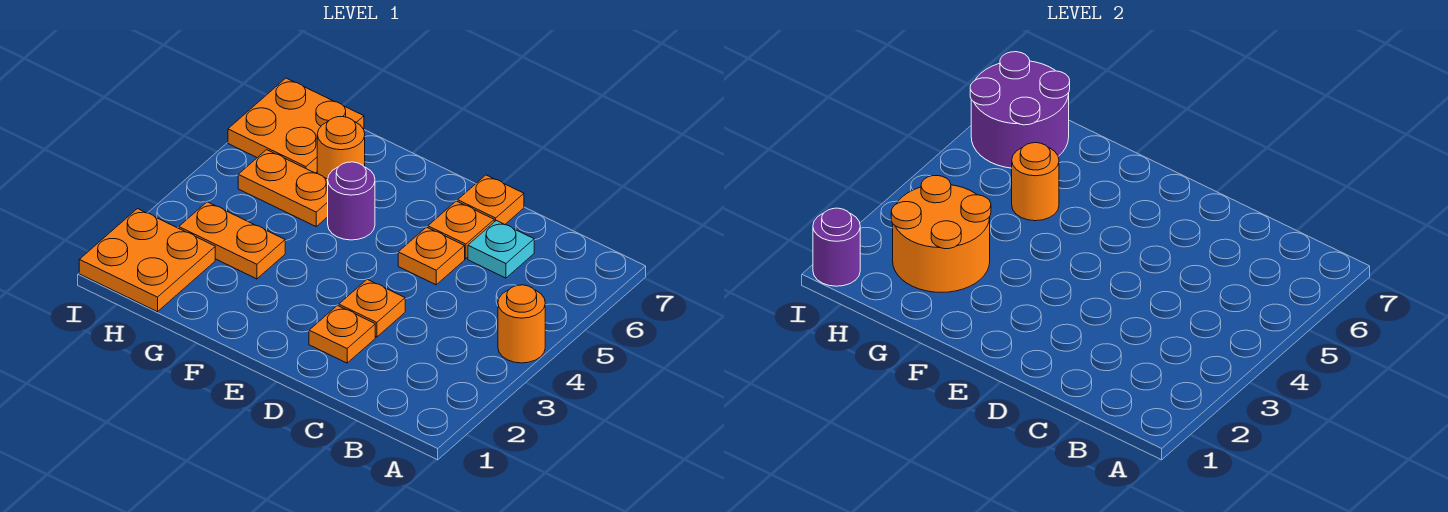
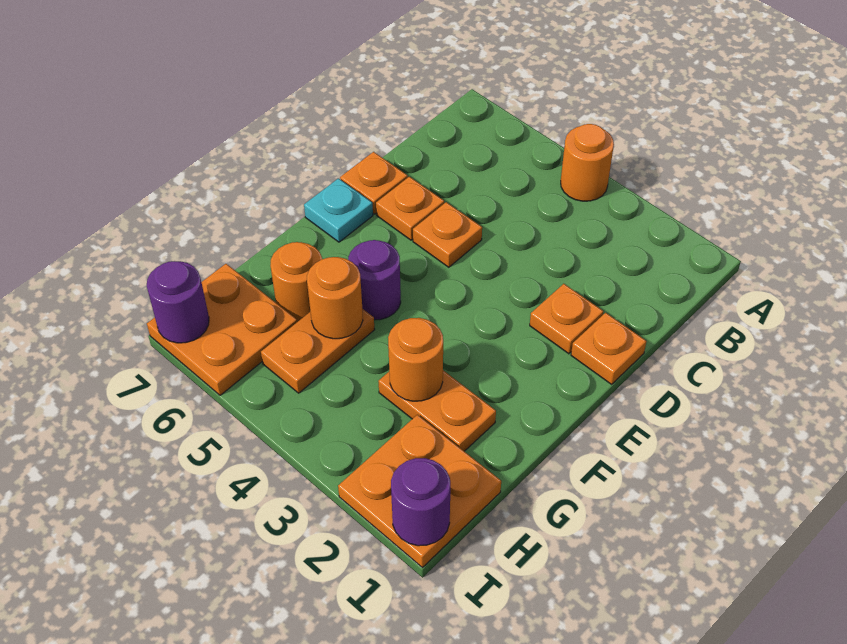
cyan 1x1 plate [468,221,534,278] -> cyan 1x1 plate moved to [304,178,373,242]
orange 1x1 plate [339,279,405,337] -> orange 1x1 plate moved to [571,313,647,384]
orange 2x2 round brick [891,176,991,292] -> orange 1x1 round brick [388,318,443,401]
orange 1x2 plate [179,202,285,279] -> orange 1x2 plate turned to [378,370,496,451]
purple 2x2 round brick [970,52,1070,168] -> purple 1x1 round brick [147,261,209,343]

